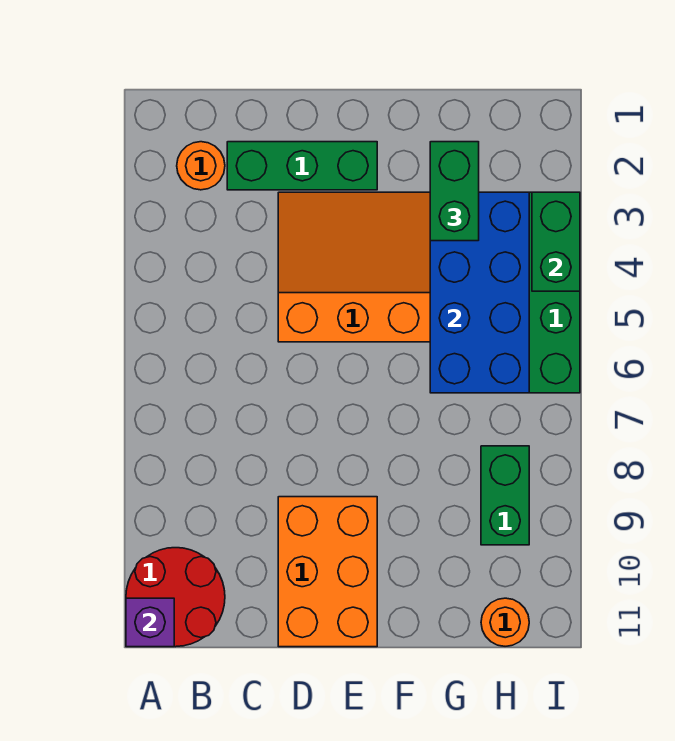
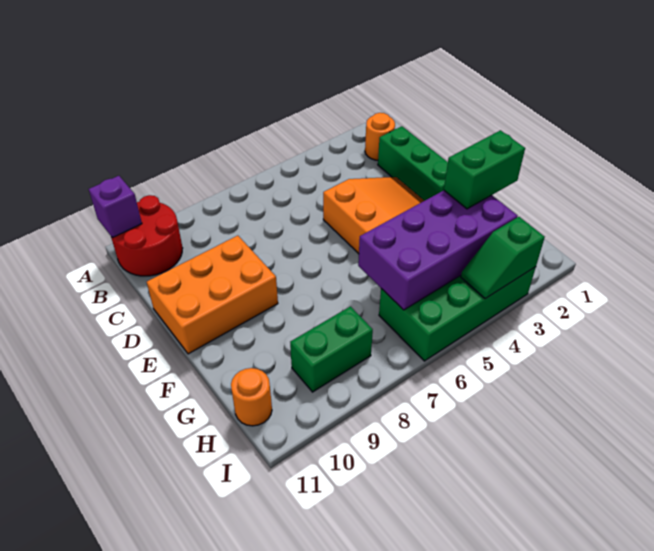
blue 2x4 brick [430,192,529,393] -> purple 2x4 brick [358,190,518,310]
green 1x2 brick [532,192,580,291] -> green 1x2 slope [461,217,545,299]

